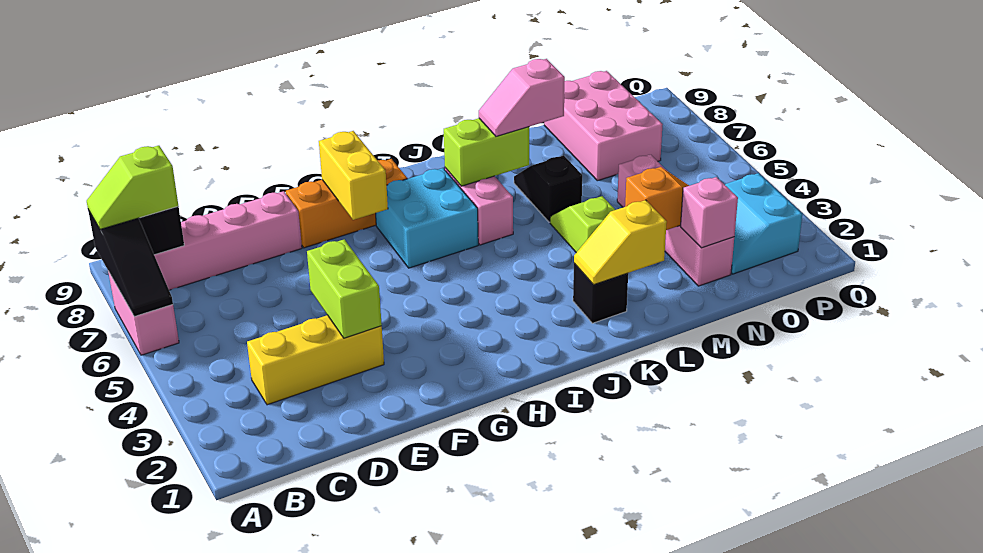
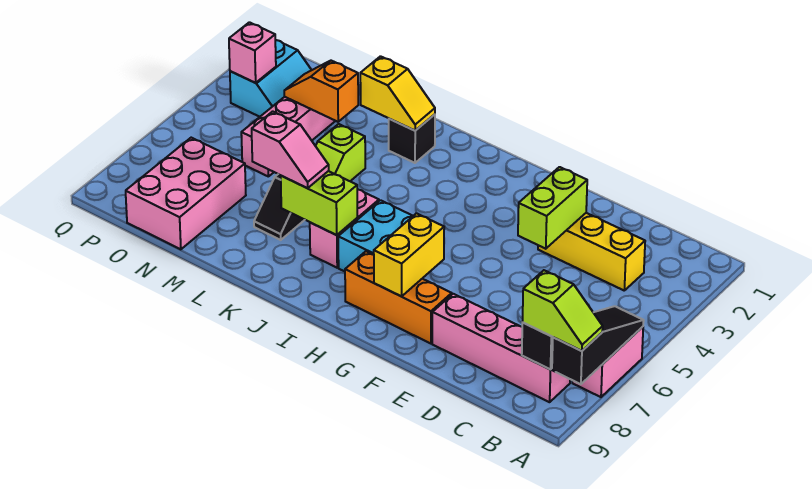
pink 1x1 brick [681,177,738,248] -> pink 1x1 brick moved to [229,22,276,83]

